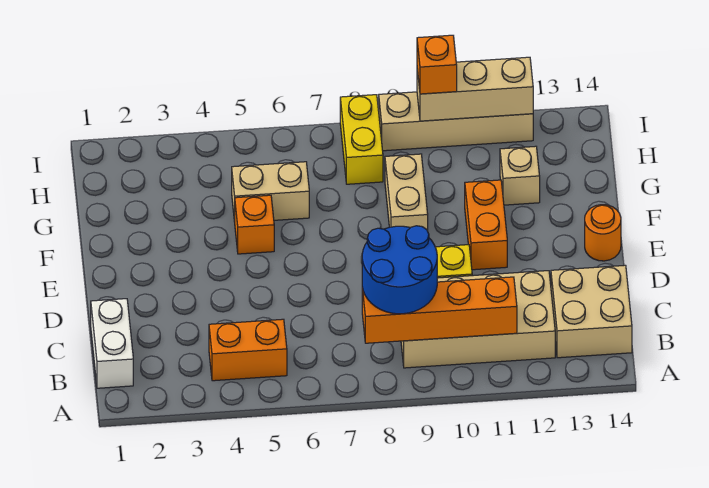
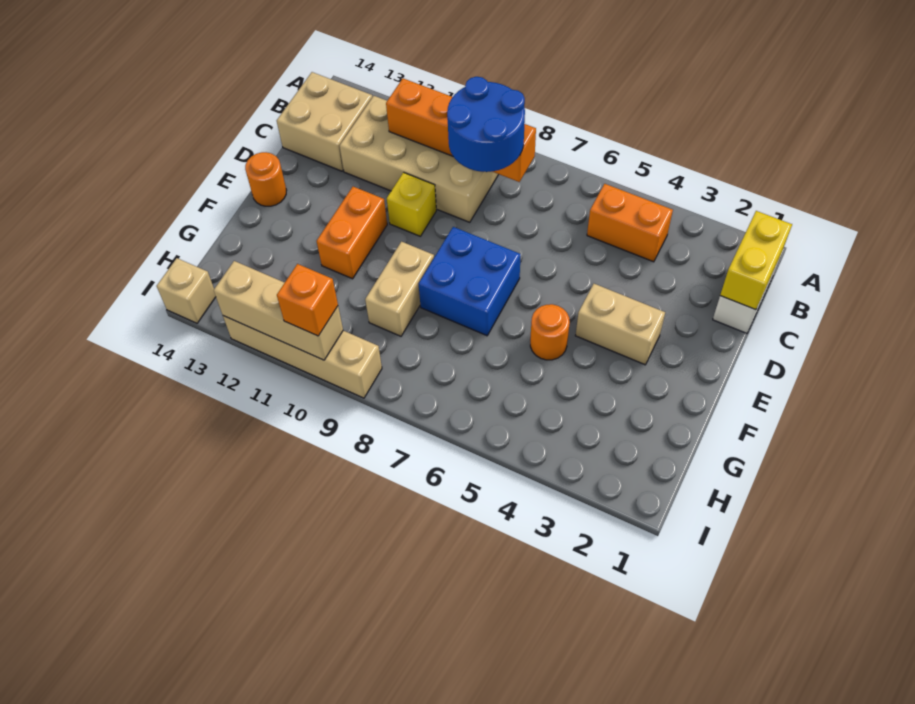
none -> blue 2x2 brick [419,227,521,336]
orange 1x1 brick [235,195,274,254] -> orange 1x1 round brick [530,304,570,360]
tan 1x2 brick [232,162,309,222] -> tan 1x2 brick moved to [575,284,665,365]
tan 1x1 brick [500,146,540,205] -> tan 1x1 brick moved to [157,258,216,323]
yellow 1x2 brick [340,95,383,184] -> yellow 1x2 brick moved to [720,211,792,310]

